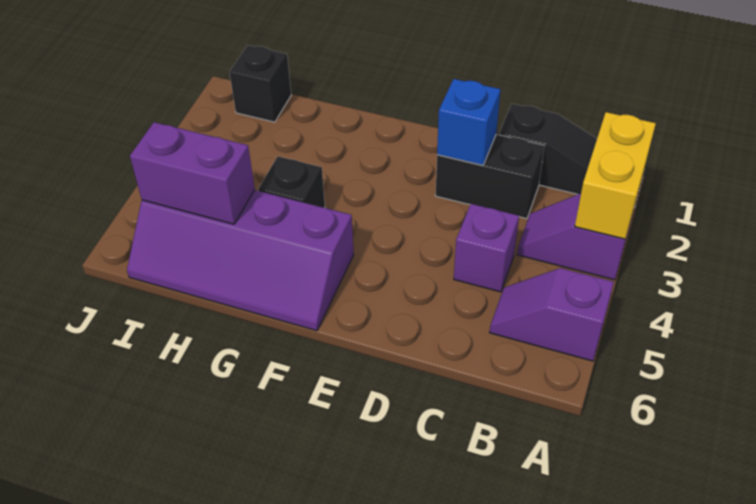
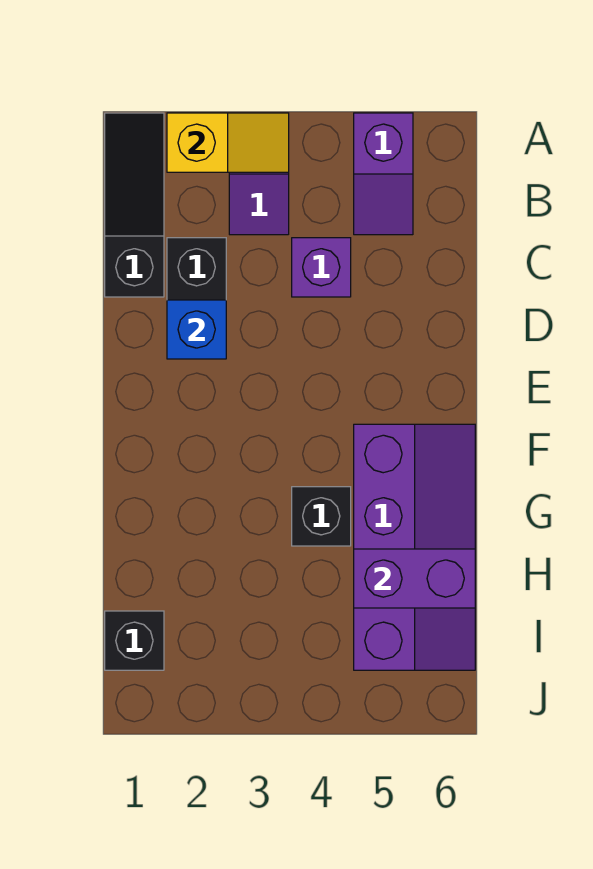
yellow 1x2 brick [575,112,656,239] -> yellow 1x2 slope [167,113,289,172]
purple 1x2 brick [130,122,255,224] -> purple 1x2 brick turned to [354,549,475,608]

